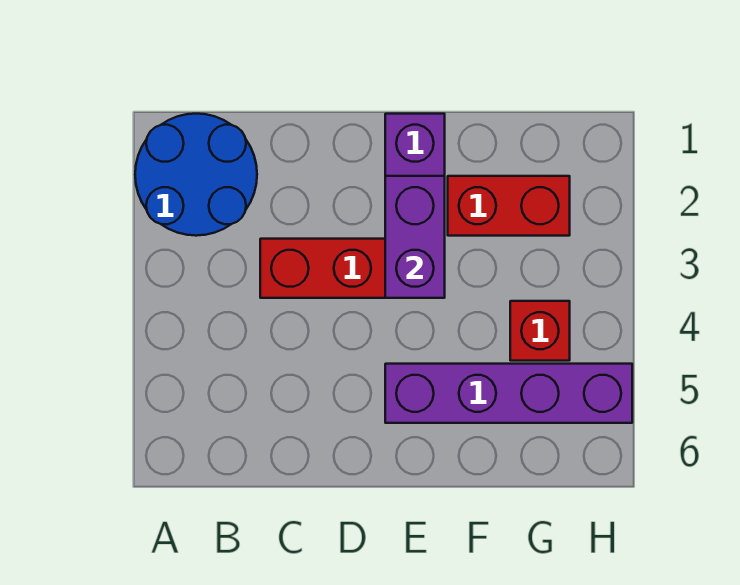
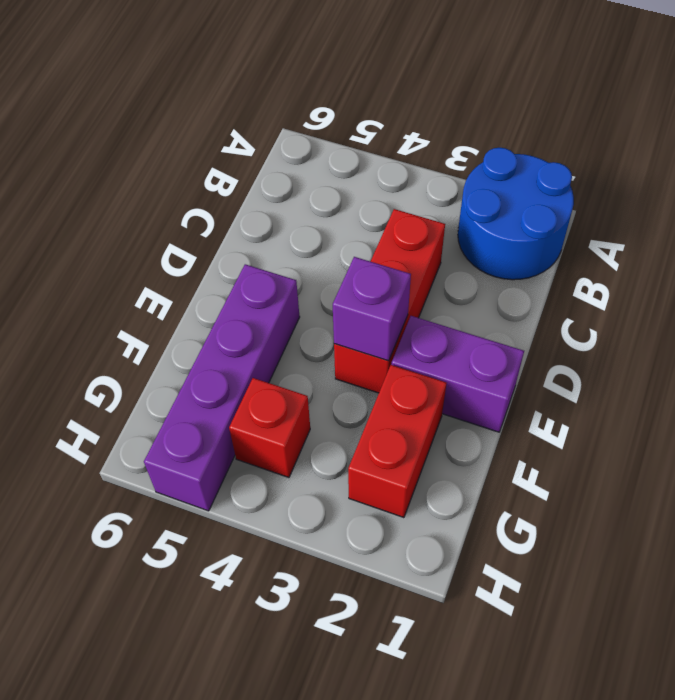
purple 1x2 brick [385,176,445,298] -> purple 1x1 brick [333,257,411,361]

